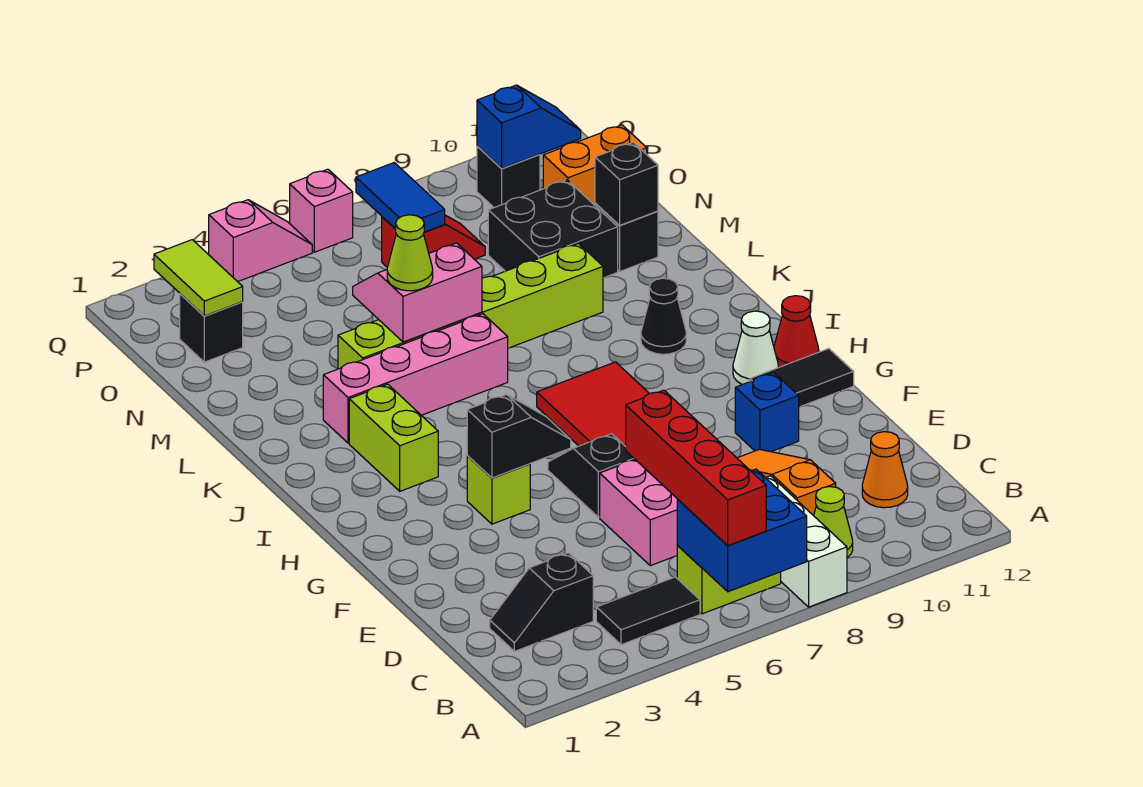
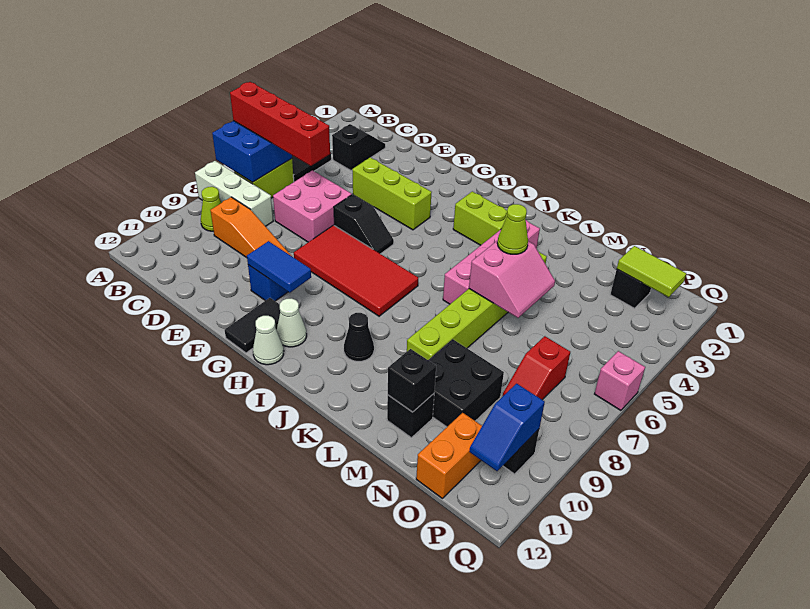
orange 1x1 cone [862,432,908,508] -> none
lime 1x1 brick [467,456,530,524] -> lime 1x3 brick [352,157,432,230]
black 1x2 slope [467,395,571,478] -> none
red 1x1 cone [774,296,819,367] -> white 1x1 cone [253,316,284,365]
blue 1x2 tile [356,163,445,232] -> blue 1x2 tile moved to [247,241,311,293]
pink 1x2 slope [209,200,312,282] -> none

